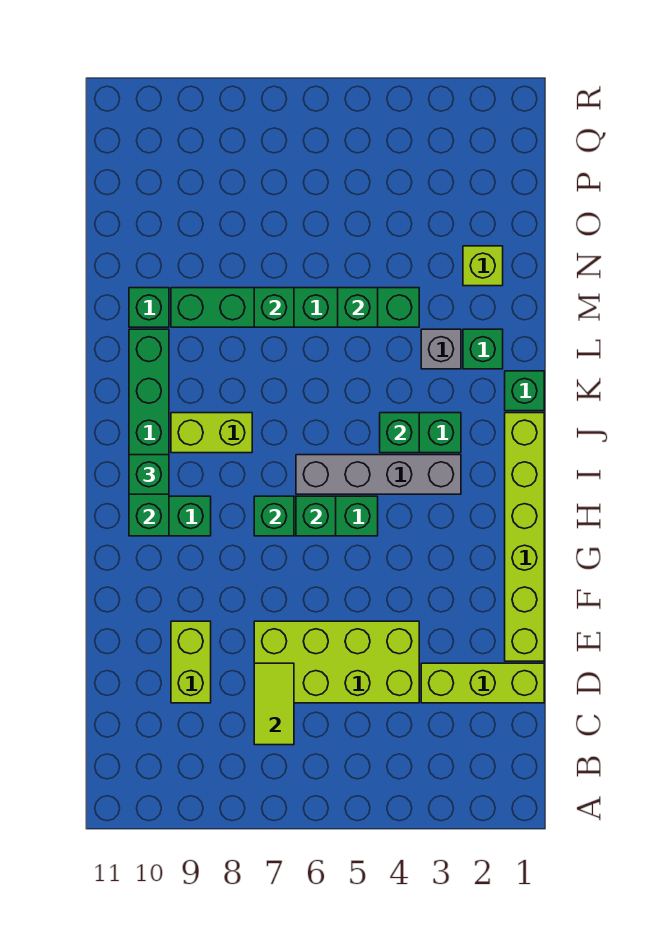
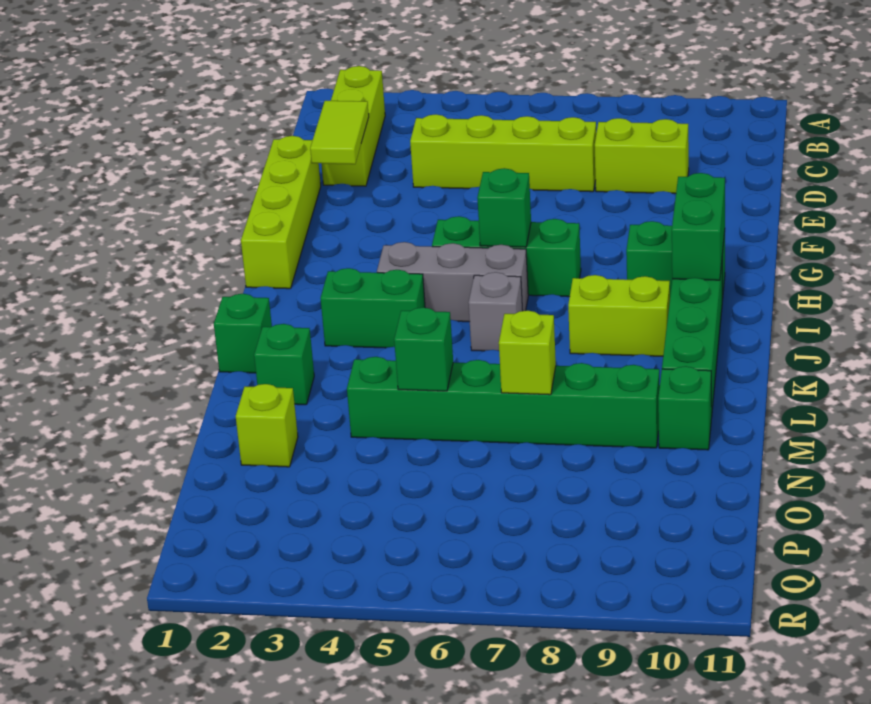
lime 1x2 tile [254,663,294,745] -> lime 1x2 tile moved to [310,100,369,164]
lime 1x3 brick [421,663,544,703] -> lime 1x3 brick turned to [321,66,385,186]
lime 2x4 brick [254,621,419,703] -> lime 1x4 brick [410,114,596,192]
lime 1x2 brick [171,621,211,703] -> lime 1x2 brick turned to [595,118,689,194]
lime 1x6 brick [505,413,544,661] -> lime 1x4 brick [241,136,321,289]
green 1x1 brick [254,496,294,536] -> none
grey 1x4 brick [296,455,461,494] -> grey 1x3 brick [377,242,528,322]
green 1x1 brick [129,455,169,494] -> none
green 1x1 brick [380,413,419,453] -> none
grey 1x1 brick [421,329,461,369] -> grey 1x1 brick moved to [468,272,523,351]
green 1x1 brick [254,288,294,327] -> lime 1x1 brick [499,311,556,395]

